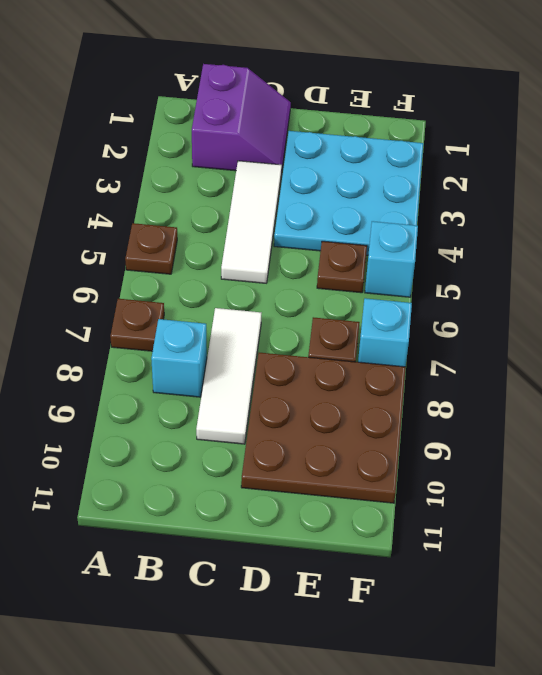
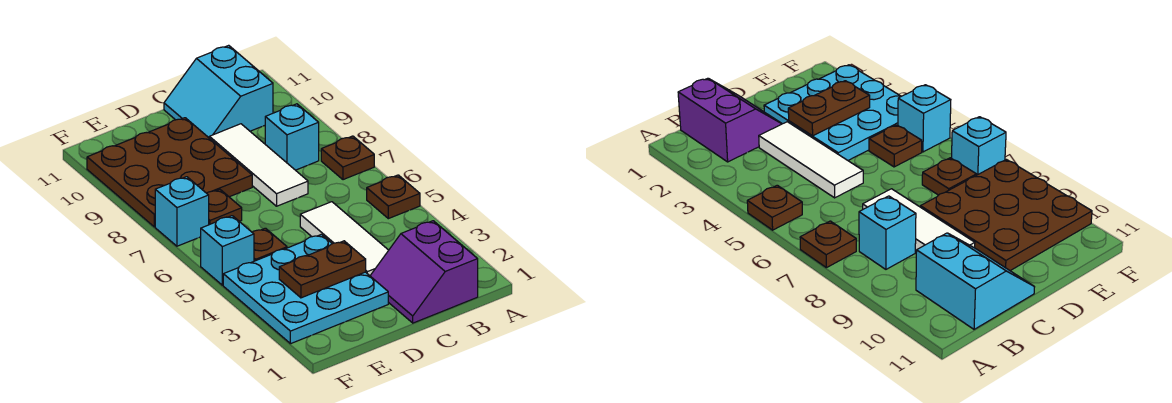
none -> cyan 2x2 slope [164,45,273,138]
none -> brown 1x2 plate [279,241,366,298]

